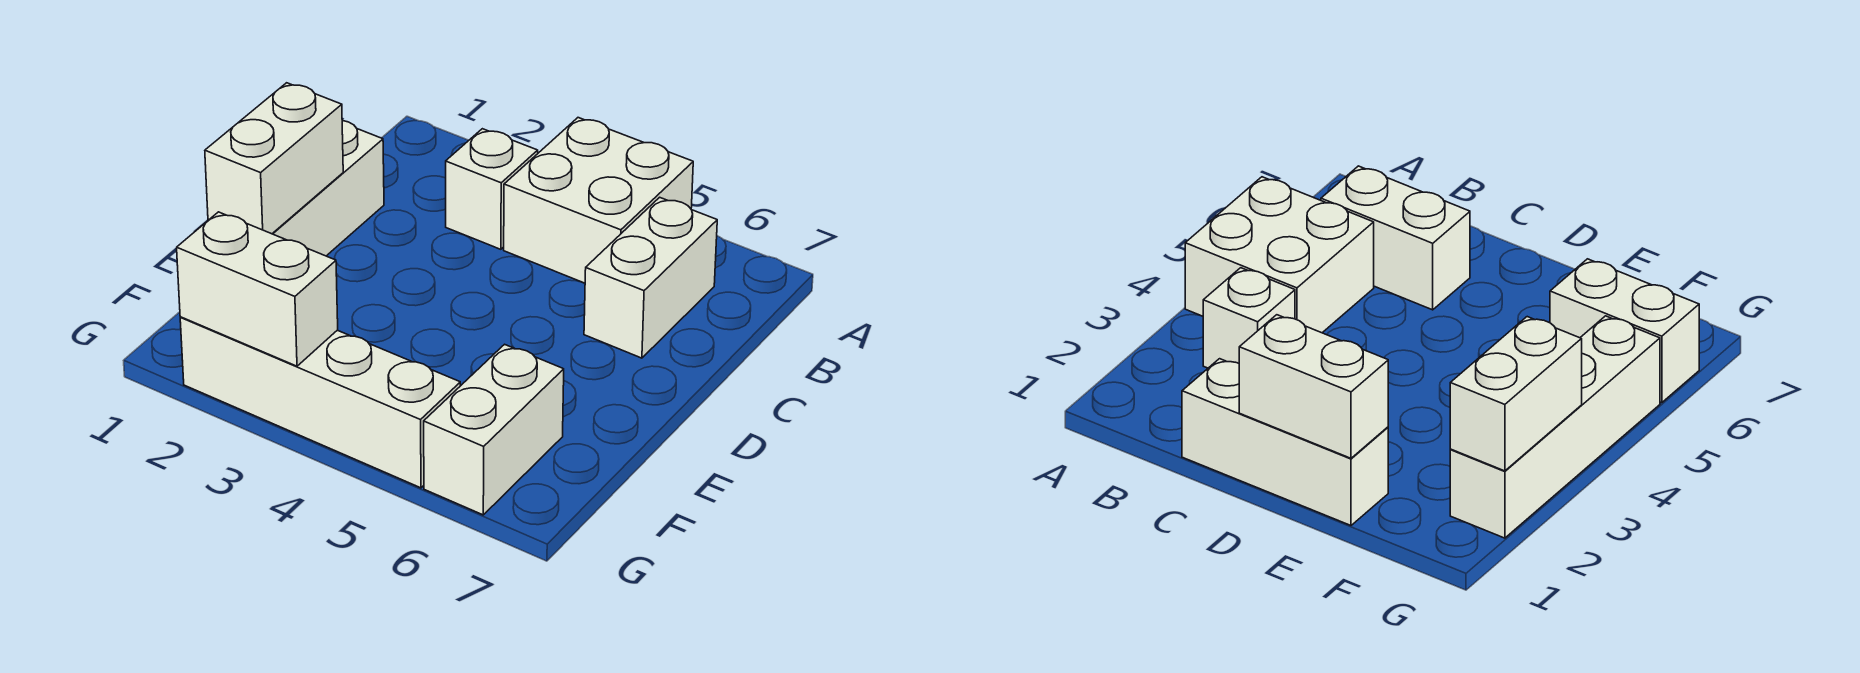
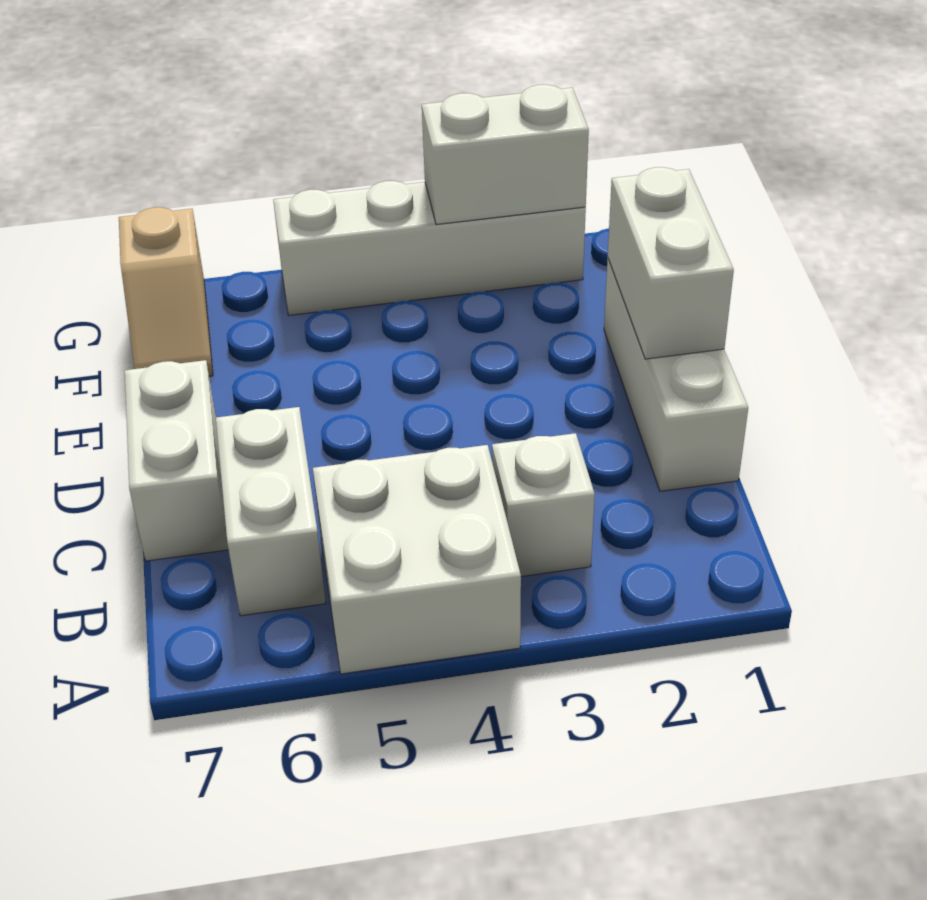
white 1x2 brick [424,344,564,515] -> white 1x2 brick moved to [125,360,228,561]
none -> tan 1x2 slope [119,207,213,376]

